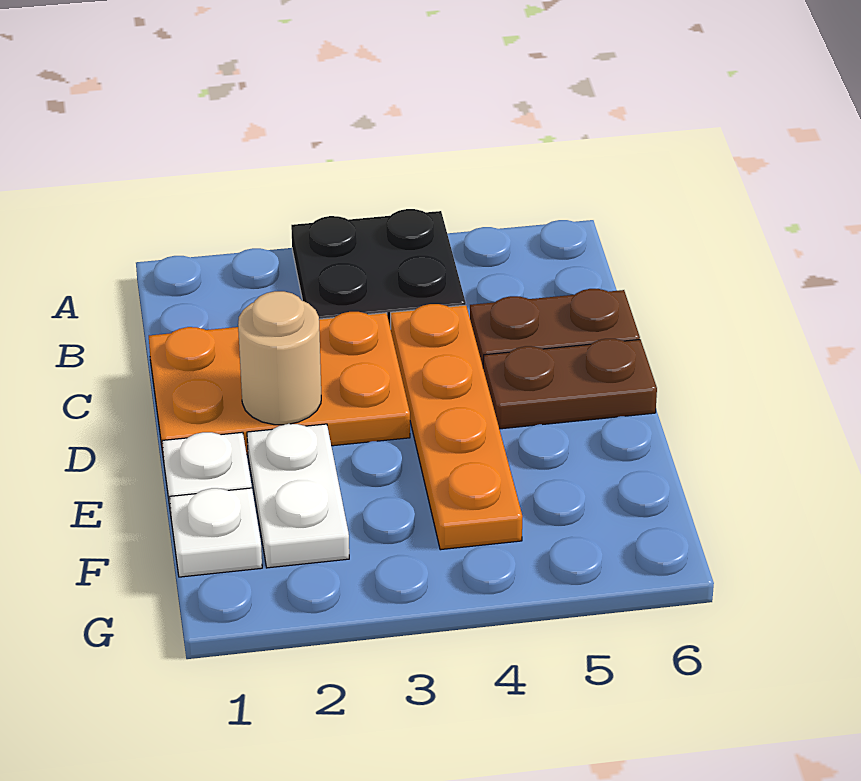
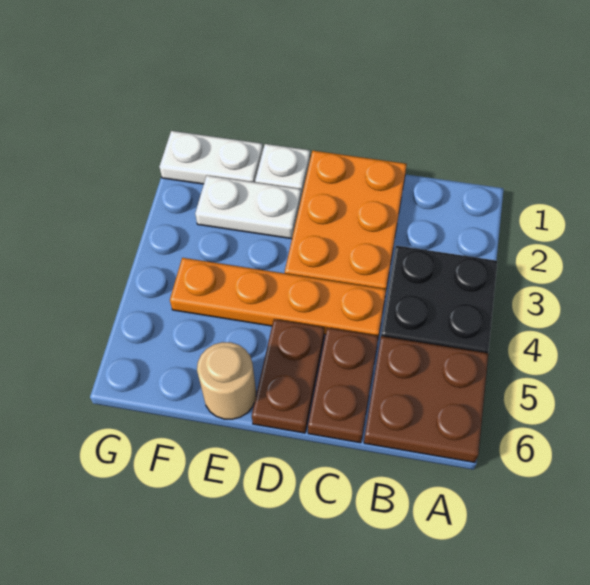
none -> brown 2x2 plate [364,336,488,462]
tan 1x1 round brick [238,291,321,425] -> tan 1x1 round brick moved to [197,342,256,419]
white 1x1 plate [170,488,262,577] -> white 1x2 plate [159,131,263,184]

